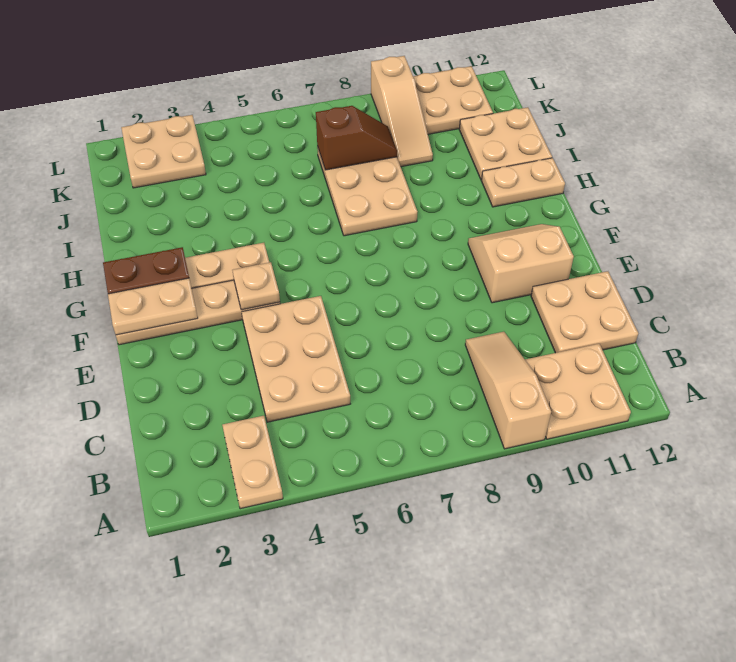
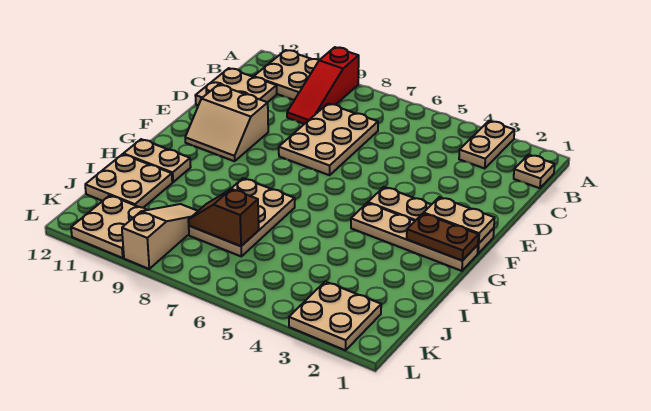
tan 1x3 slope [465,332,551,449] -> red 1x3 slope [287,47,359,124]
tan 2x3 plate [242,296,350,422] -> tan 2x3 plate moved to [279,104,378,175]
tan 1x1 plate [232,262,280,310] -> tan 1x1 plate moved to [514,155,555,188]

